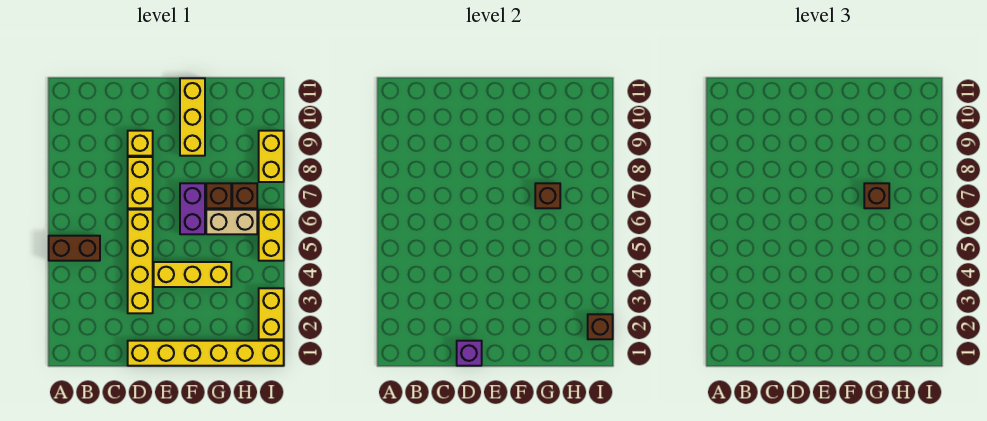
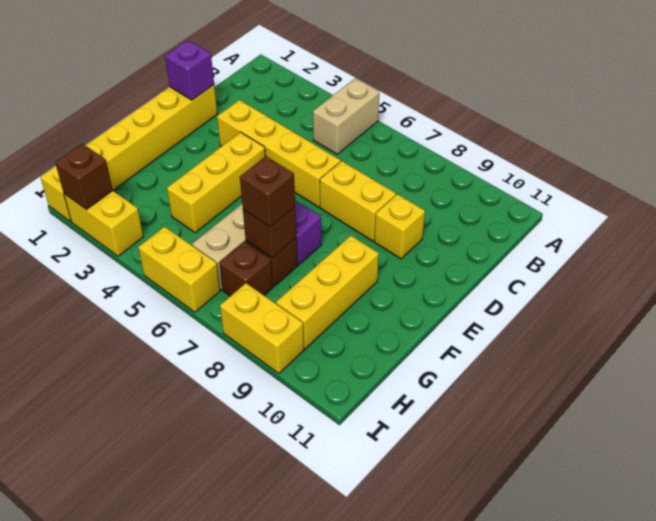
brown 1x2 brick [49,236,100,261] -> tan 1x2 brick [313,78,379,154]
yellow 1x3 brick [180,78,205,156] -> yellow 1x3 brick turned to [276,236,379,349]

